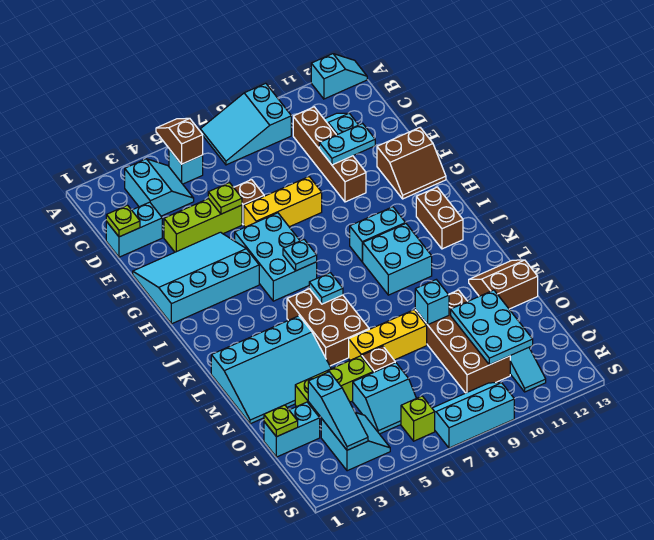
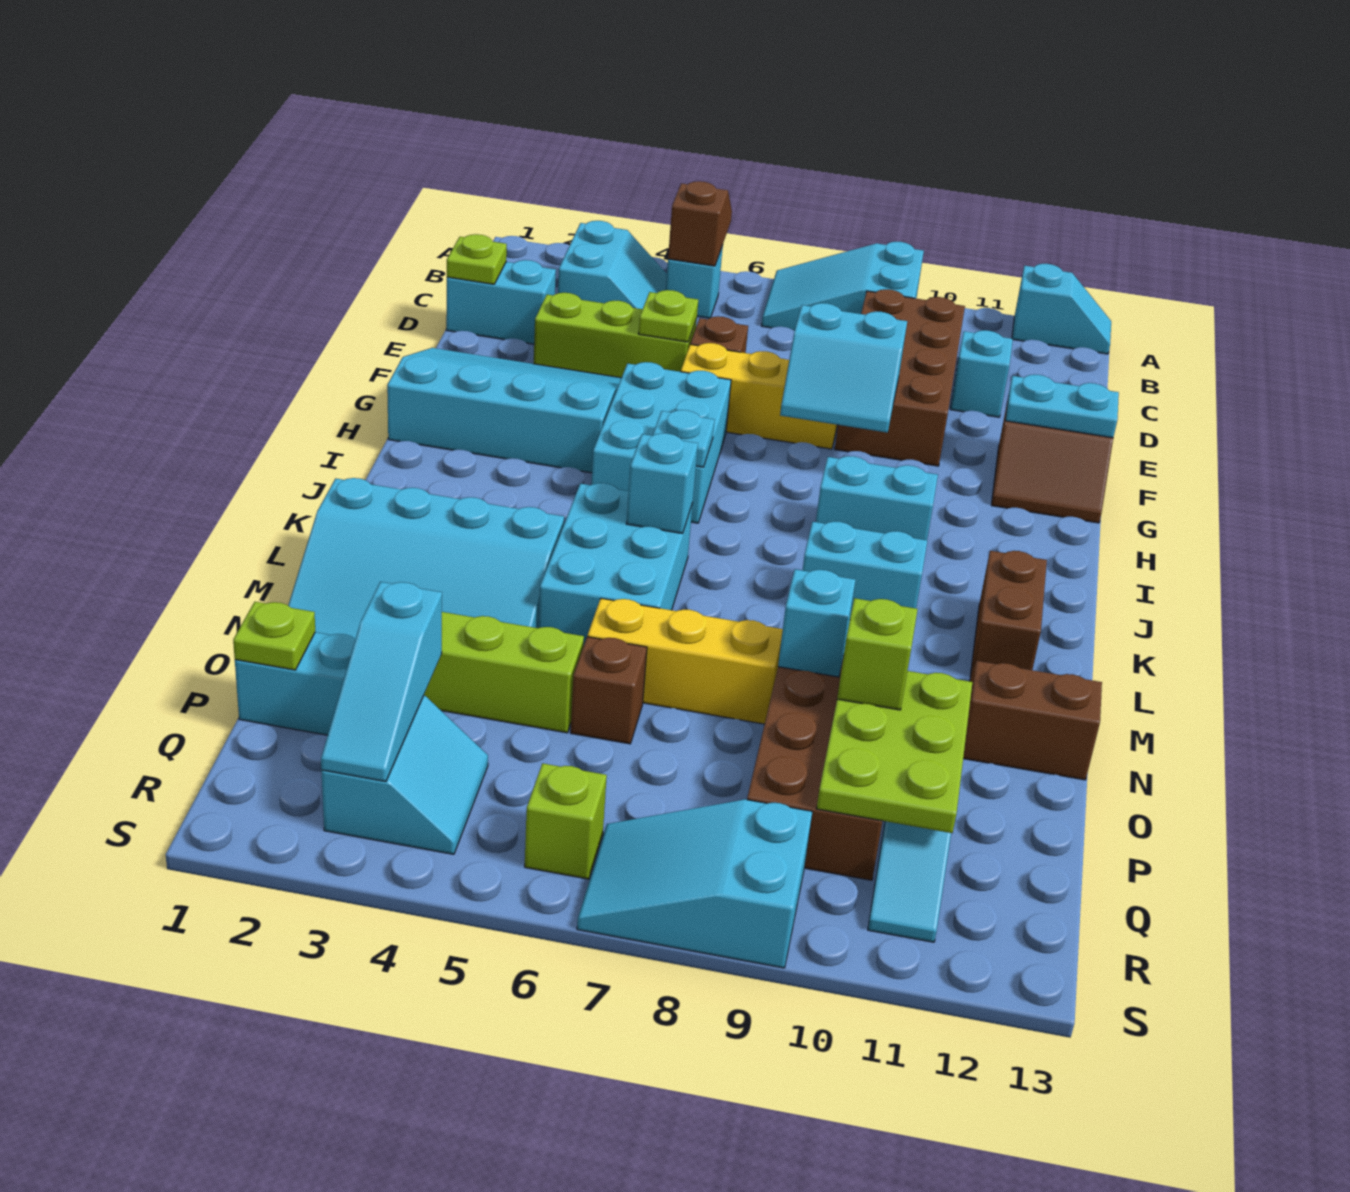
brown 1x4 brick [293,107,366,202] -> brown 2x4 brick [835,289,965,466]
cyan 1x2 plate [319,124,375,165] -> cyan 1x2 plate moved to [1006,375,1119,438]
brown 1x2 brick [416,187,463,249] -> brown 1x2 brick moved to [971,551,1047,672]
cyan 2x2 brick [363,224,432,295] -> cyan 1x2 brick [802,521,927,617]
brown 2x3 brick [287,289,369,366] -> cyan 2x3 brick [538,483,693,646]
cyan 1x1 plate [309,273,343,304] -> cyan 1x1 brick [626,433,698,533]
cyan 2x3 plate [451,290,533,365] -> lime 2x3 plate [817,671,972,833]
none -> lime 1x1 brick [837,598,918,710]
cyan 2x2 slope [353,363,416,434] -> cyan 2x2 slope moved to [780,303,907,433]
cyan 2x3 slope [432,383,514,448] -> cyan 2x3 slope turned to [577,799,812,968]

